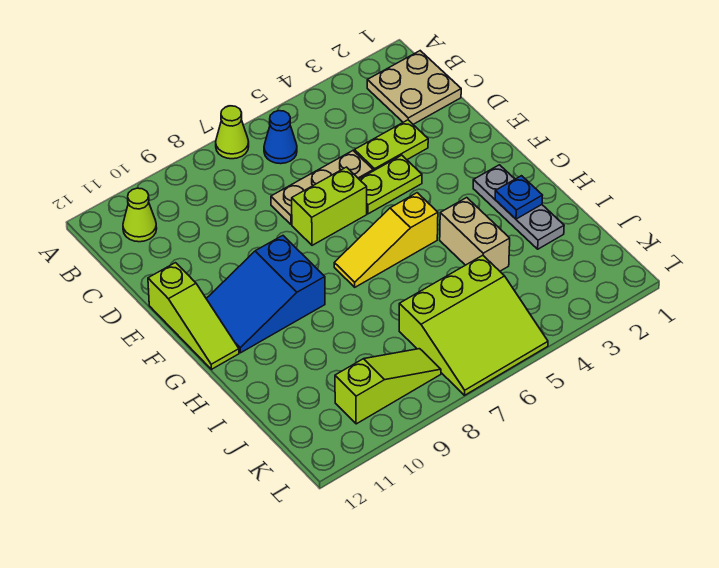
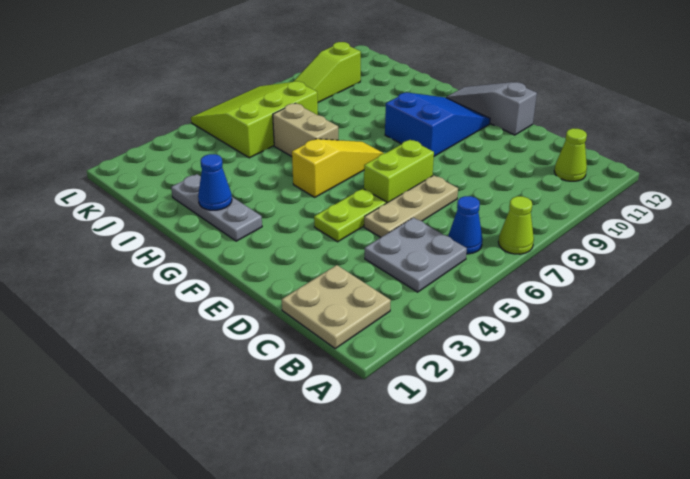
none -> grey 2x2 plate [365,218,467,292]
lime 1x2 plate [354,120,428,171] -> none
lime 1x3 slope [148,263,239,369] -> grey 1x3 slope [446,82,537,135]
blue 1x1 plate [495,176,543,219] -> blue 1x1 cone [198,154,232,210]
tan 1x2 brick [440,198,510,271] -> tan 1x2 brick moved to [273,104,338,156]

